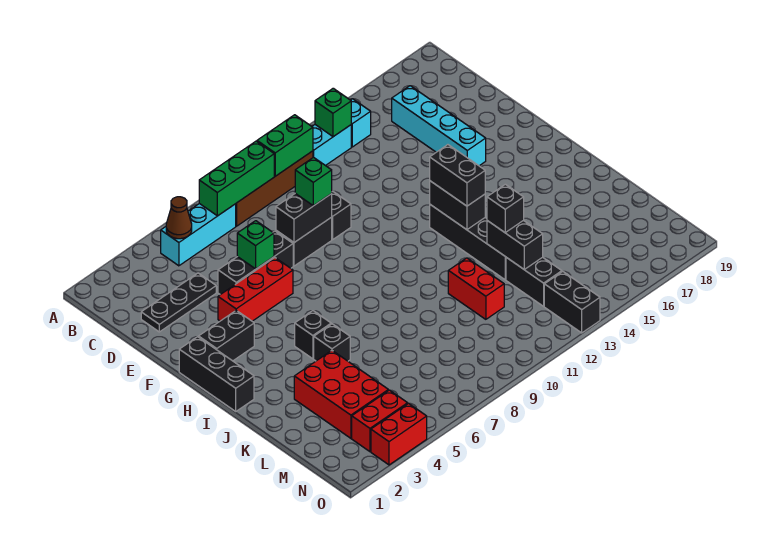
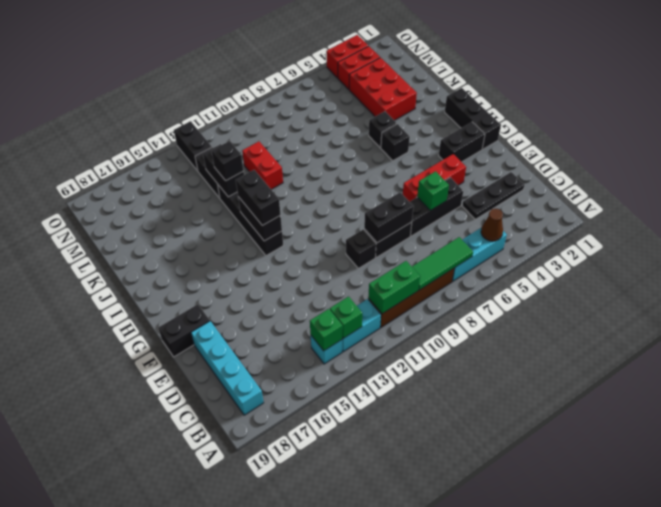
green 1x3 brick [199,141,274,216] -> green 1x3 tile [412,237,473,290]
cyan 1x4 brick [392,86,486,166] -> cyan 1x4 brick moved to [191,321,264,415]
green 1x1 brick [295,157,332,206] -> green 1x1 brick moved to [310,309,343,351]
none -> black 1x2 brick [158,304,210,357]

